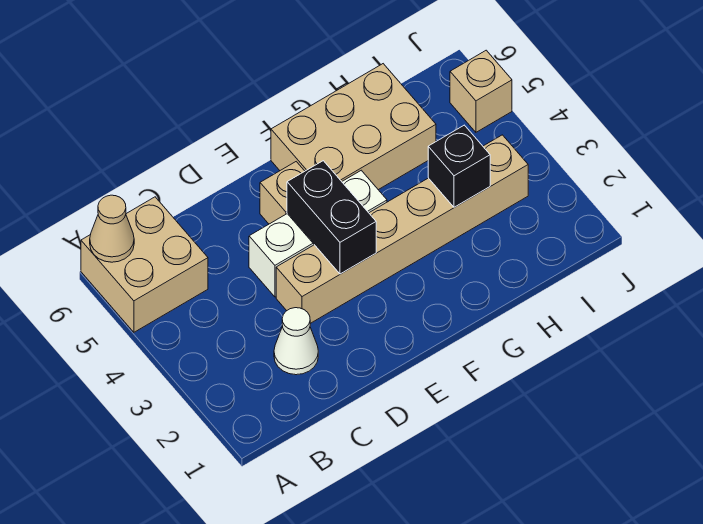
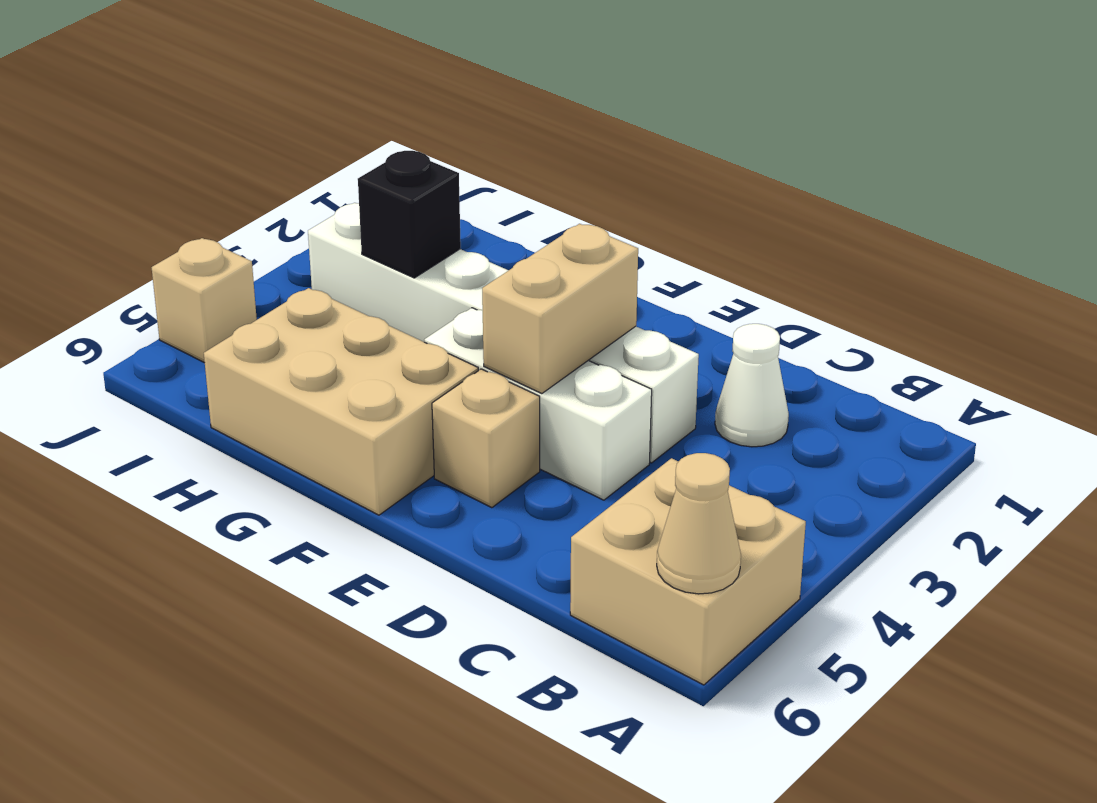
tan 1x6 brick [276,135,528,323] -> white 1x6 brick [308,203,699,463]
black 1x2 brick [287,161,376,274] -> tan 1x2 brick [482,224,638,394]

